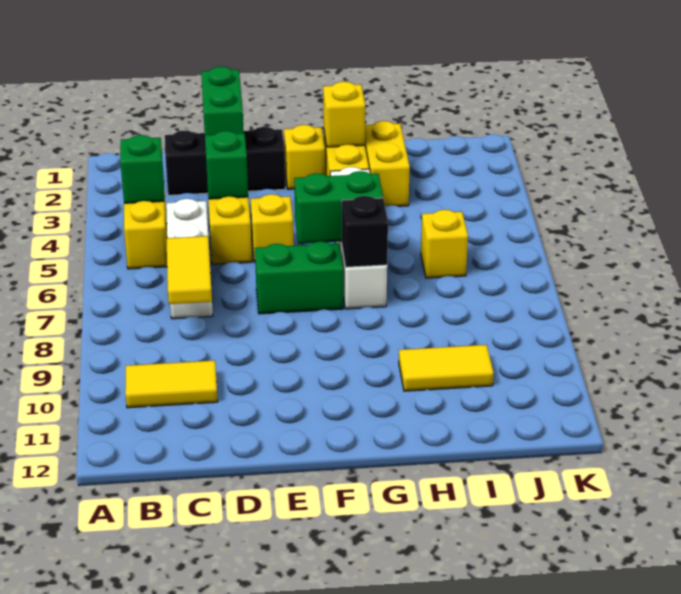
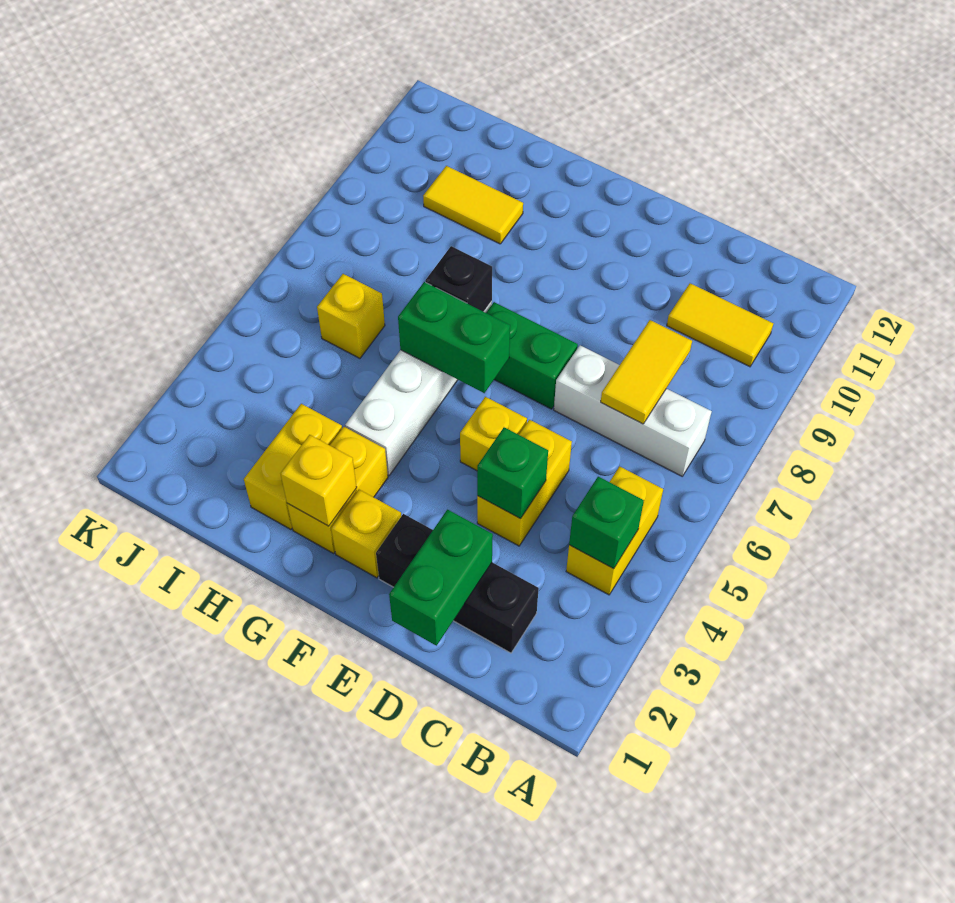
white 1x3 brick [166,199,213,319] -> white 1x3 brick turned to [554,345,712,476]

